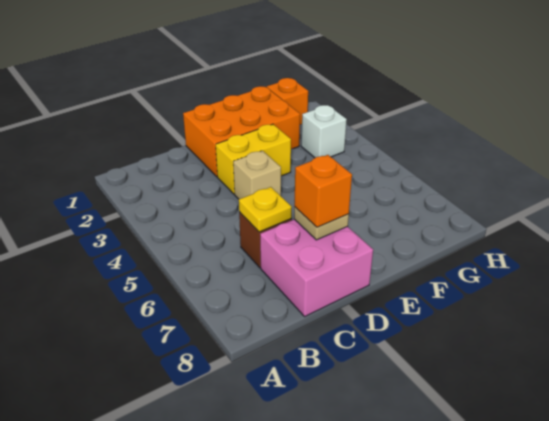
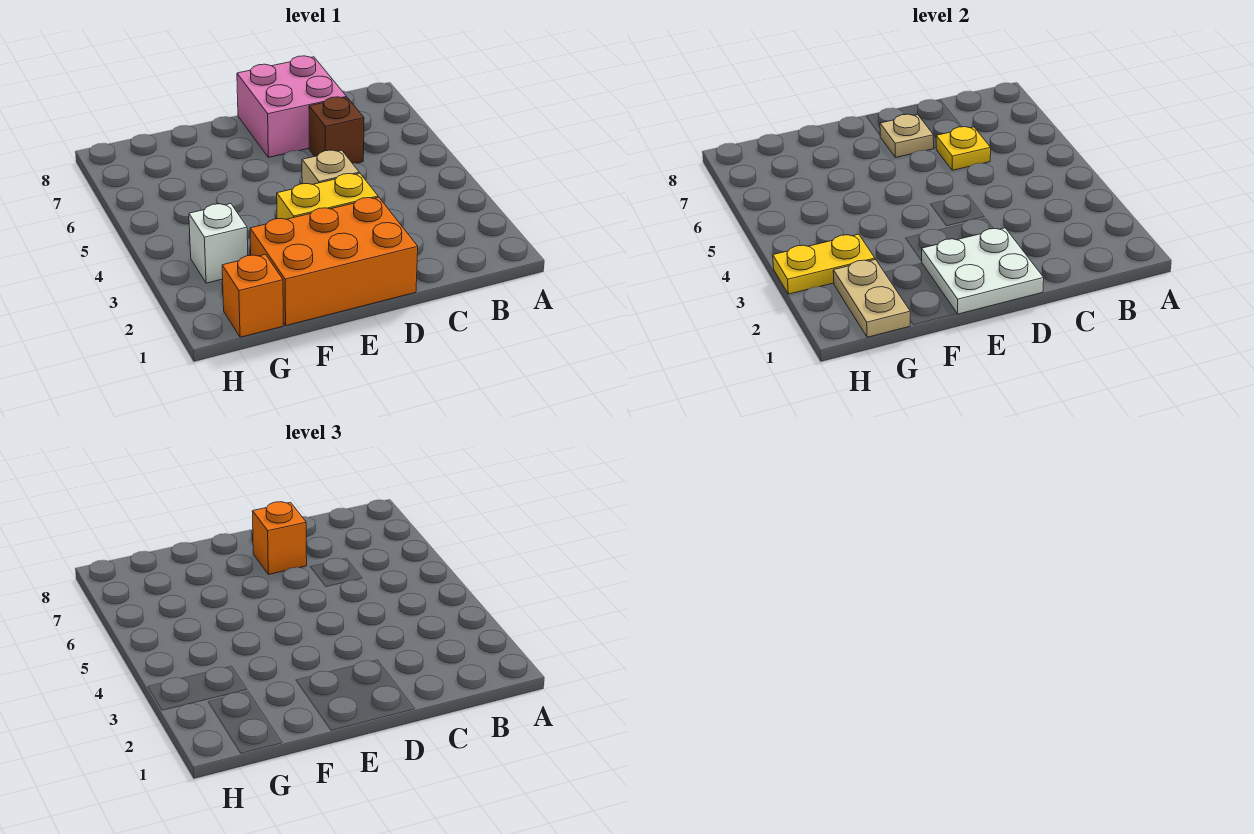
none -> white 2x2 plate [922,228,1044,314]
none -> tan 1x2 plate [833,260,910,337]
none -> yellow 1x2 plate [773,234,875,294]

